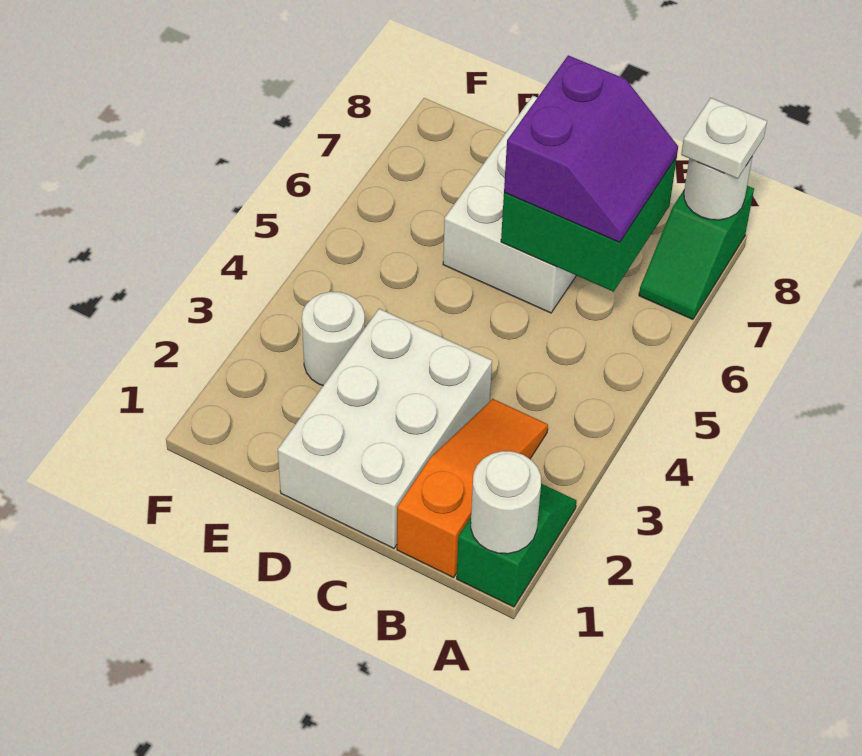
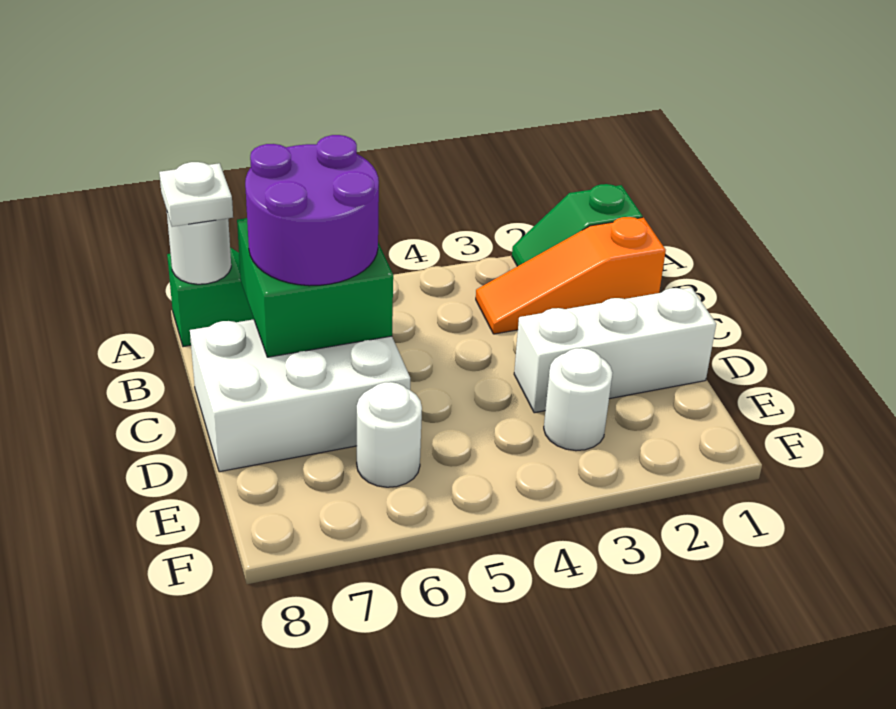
white 1x1 round brick [471,451,541,554] -> white 1x1 round brick moved to [357,382,422,487]
purple 2x2 slope [504,55,678,242] -> purple 2x2 round brick [245,135,379,286]
white 2x3 brick [278,309,492,548] -> white 1x3 brick [514,288,716,413]

